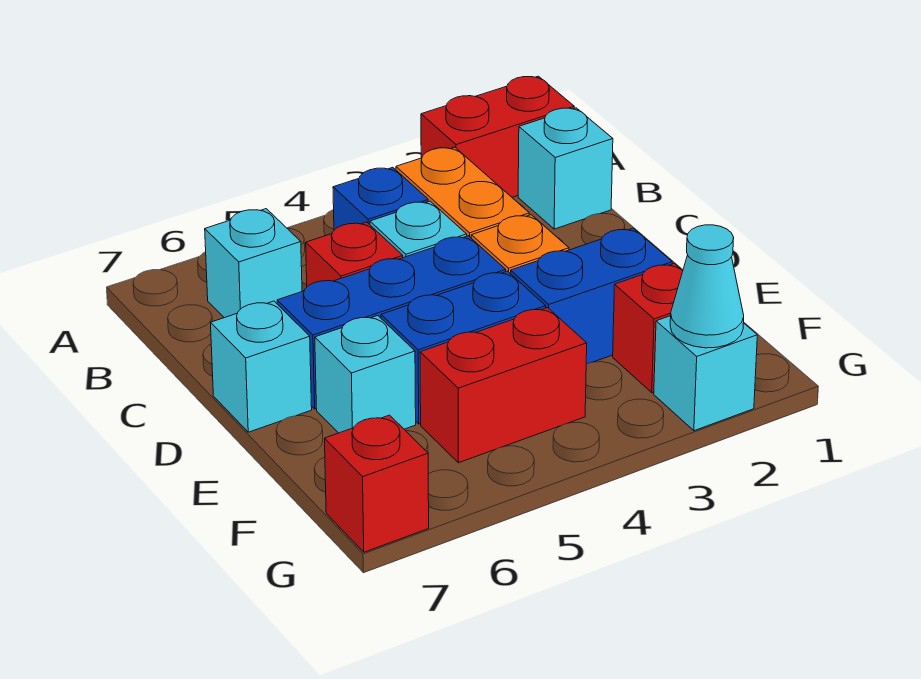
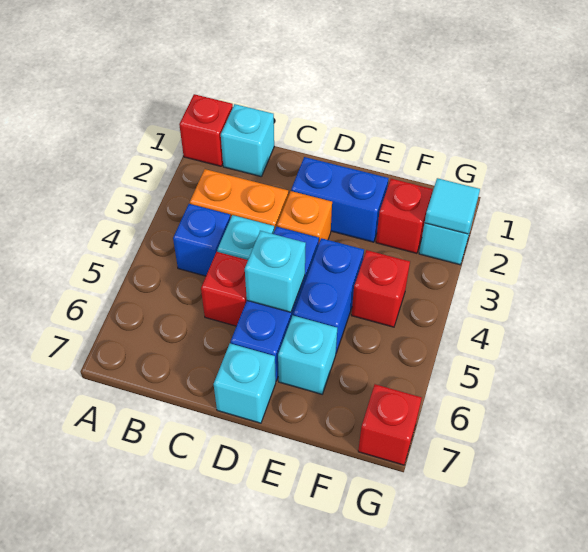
red 1x2 brick [421,76,574,197] -> red 1x1 brick [179,94,233,166]
cyan 1x1 brick [205,209,302,318] -> cyan 1x1 brick moved to [245,231,306,312]
blue 1x2 brick [511,228,672,364] -> blue 1x2 brick turned to [291,157,389,242]
red 1x2 brick [420,308,587,463] -> red 1x1 brick [351,250,410,327]
cyan 1x1 cone [670,225,744,348] -> cyan 1x1 tile [425,178,480,234]

